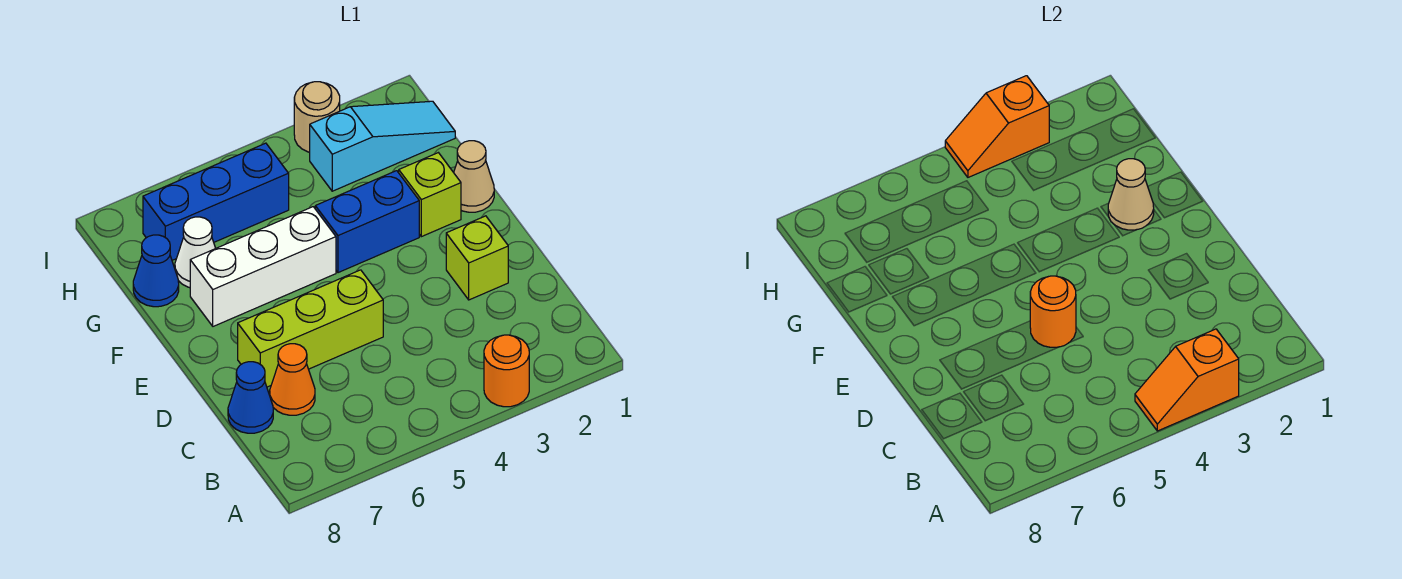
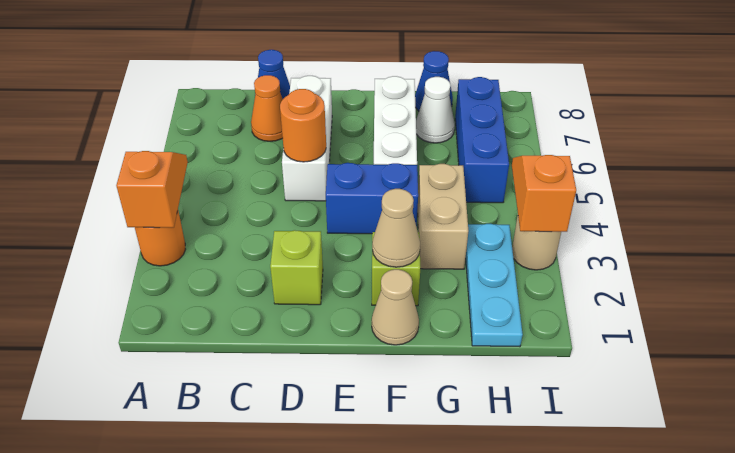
lime 1x3 brick [238,270,383,387] -> white 1x3 brick [282,76,332,201]
blue 1x2 brick [315,171,419,273] -> blue 1x2 brick turned to [326,163,418,234]
none -> tan 1x2 brick [418,164,468,269]
cyan 1x3 slope [310,101,455,191] -> cyan 1x3 plate [466,224,523,347]

